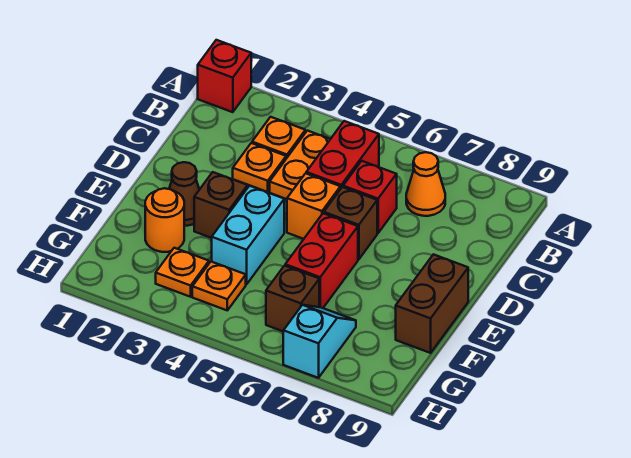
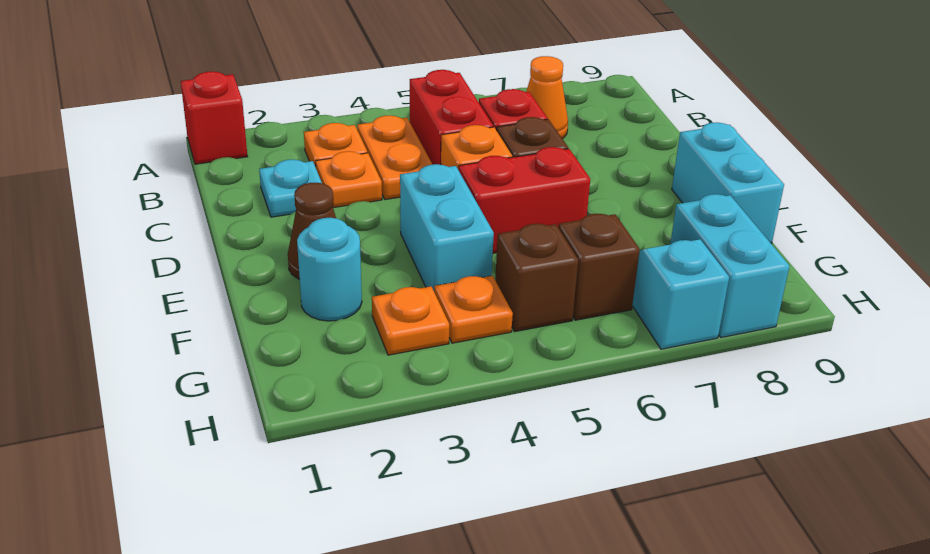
none -> cyan 1x1 plate [259,160,322,217]
brown 1x1 brick [194,172,248,238] -> brown 1x1 brick moved to [495,224,578,332]
red 1x2 brick [285,213,358,308] -> red 1x2 brick turned to [459,147,590,253]
brown 1x2 brick [396,254,468,353] -> cyan 1x2 brick [672,123,784,243]
orange 1x1 round brick [145,188,184,252] -> cyan 1x1 round brick [297,218,362,321]
none -> cyan 1x2 brick [670,194,789,337]

